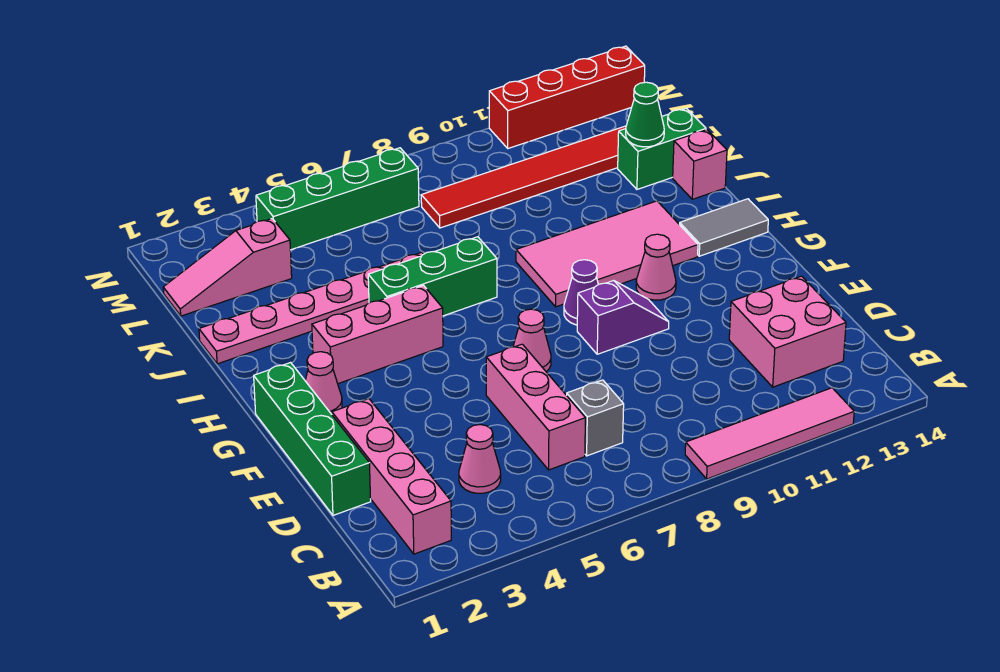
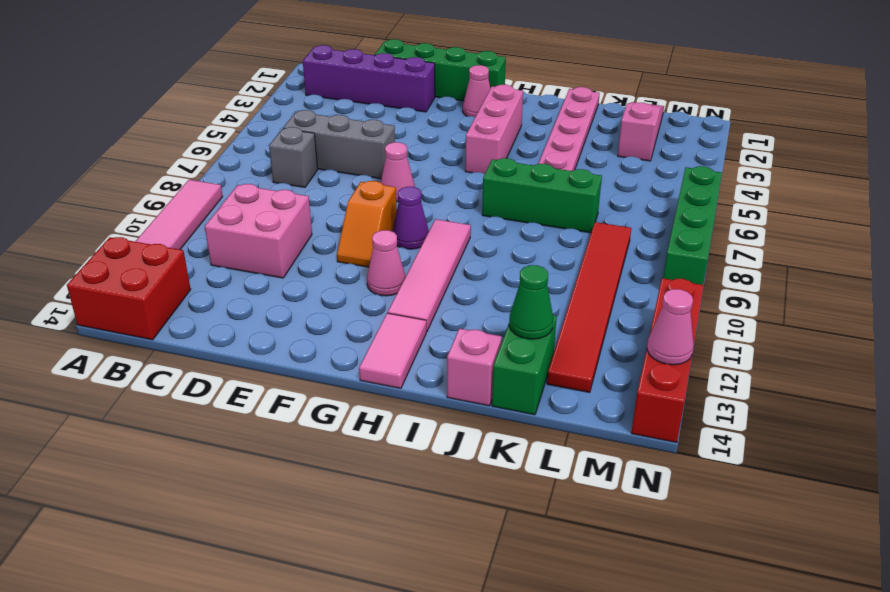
none -> red 2x2 brick [67,237,191,340]
pink 1x4 brick [332,399,451,554] -> purple 1x4 brick [303,45,435,112]
pink 1x1 cone [459,425,501,493] -> pink 1x1 cone moved to [647,289,694,365]
pink 1x3 brick [486,344,585,470] -> grey 1x3 brick [283,110,395,179]
pink 2x2 brick [729,276,846,387] -> pink 2x2 brick moved to [205,184,312,278]
purple 1x2 slope [577,281,669,354] -> orange 1x2 slope [337,181,397,267]
pink 2x4 tile [516,201,698,307] -> pink 1x4 tile [388,219,471,332]
grey 1x2 tile [680,199,768,256] -> pink 1x2 tile [359,313,426,388]
green 1x3 brick [368,237,497,316] -> green 1x3 brick turned to [482,158,602,233]
green 1x4 brick [256,148,419,250] -> green 1x4 brick moved to [663,166,722,285]

